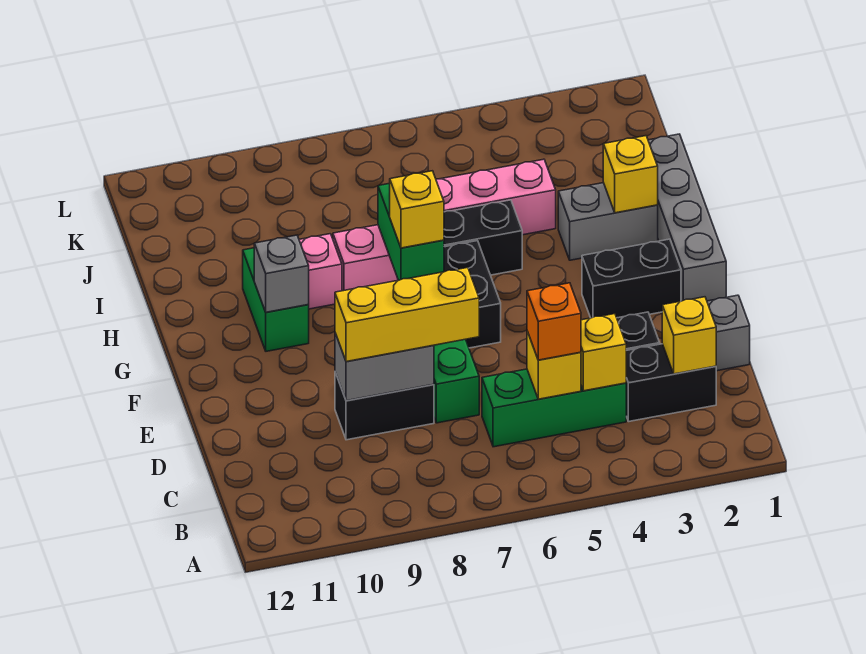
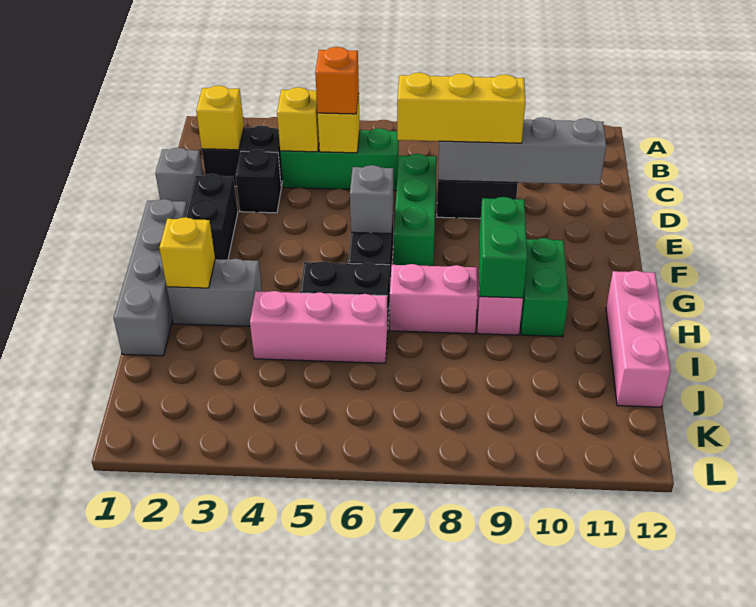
grey 1x2 brick [335,333,434,401] -> grey 1x4 brick [438,117,606,185]
black 1x2 brick [582,239,681,318] -> black 1x2 brick turned to [185,174,238,260]
green 1x2 brick [378,183,444,280] -> green 1x2 brick moved to [479,197,527,298]
yellow 1x1 brick [390,171,444,248] -> none
grey 1x1 brick [254,235,309,312] -> grey 1x1 brick moved to [350,165,393,234]
none -> pink 1x3 brick [606,271,671,407]

